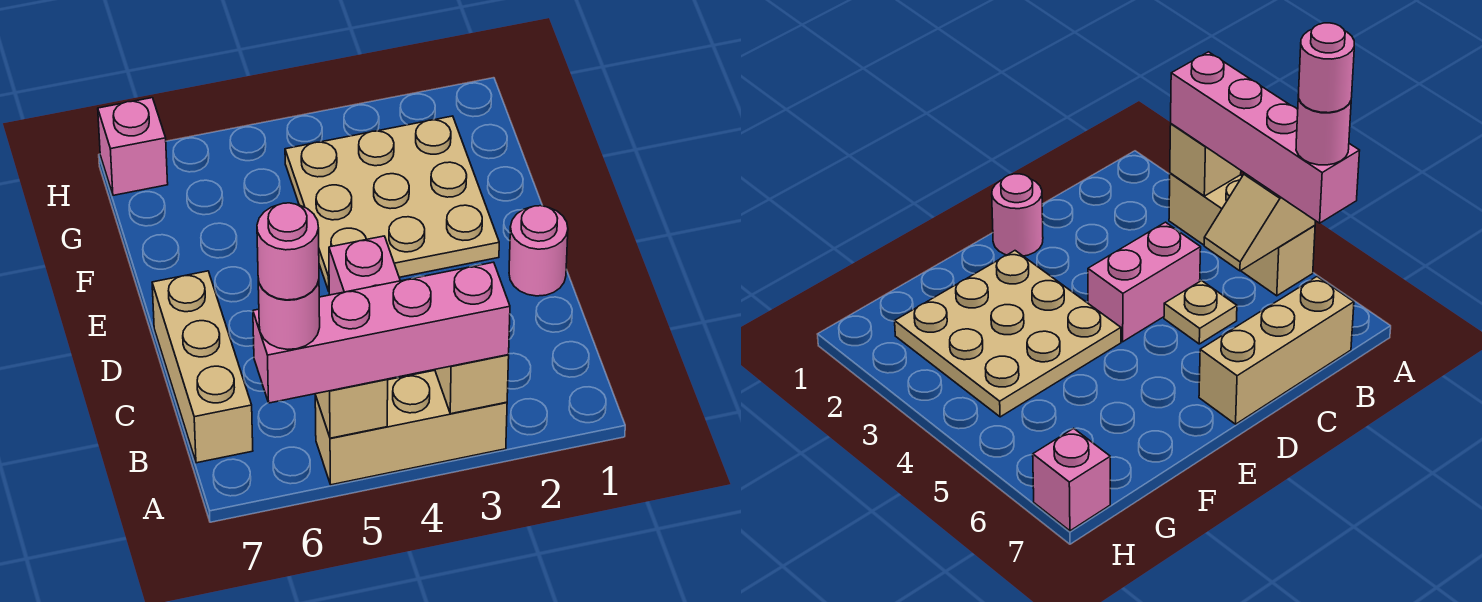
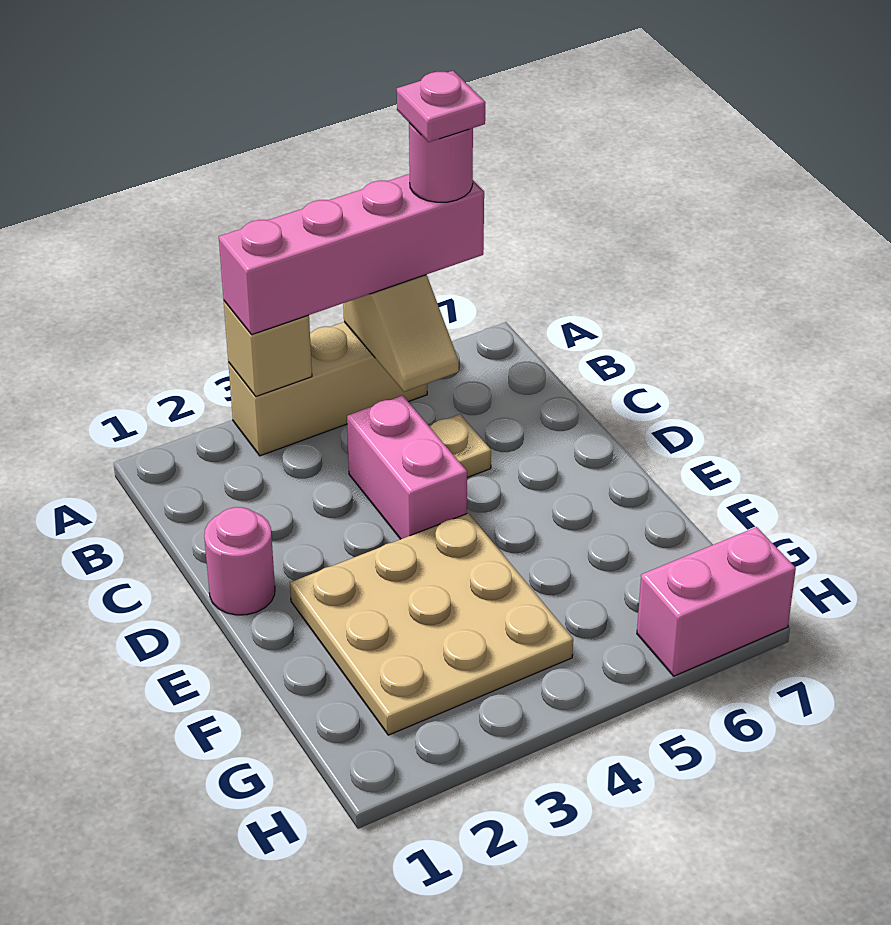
pink 1x1 round brick [257,203,319,300] -> pink 1x1 plate [397,71,485,142]
tan 1x3 brick [152,271,253,463] -> none
pink 1x1 brick [98,98,168,195] -> pink 1x2 brick [637,527,796,676]

